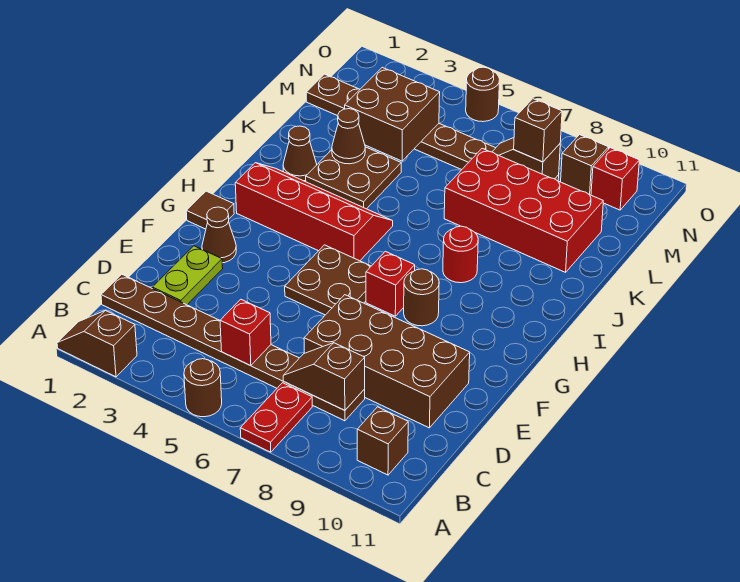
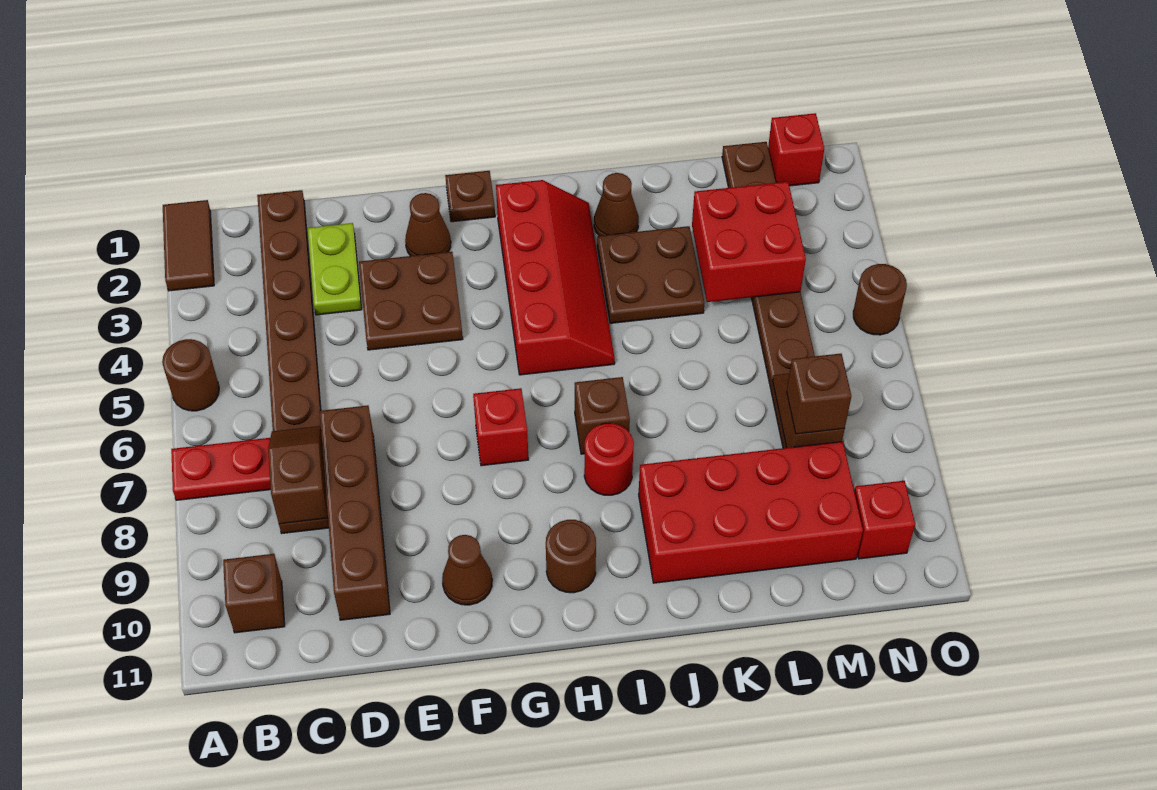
brown 1x2 slope [57,310,137,377] -> brown 1x2 tile [163,200,214,291]
red 1x1 brick [220,299,271,366] -> red 1x1 brick moved to [768,113,824,186]
lime 1x2 plate [152,246,223,305] -> lime 1x2 plate turned to [308,223,362,315]
brown 2x4 brick [304,295,470,428] -> brown 1x4 brick [320,405,390,620]
brown 2x2 plate [285,245,371,315] -> brown 2x2 plate moved to [359,252,463,350]
brown 1x1 tile [186,191,234,229] -> brown 1x1 plate [445,171,495,222]
brown 1x1 round brick [404,269,439,326] -> brown 1x1 round brick moved to [546,520,596,593]
brown 1x1 cone [332,109,365,164] -> brown 1x1 cone moved to [442,535,492,605]
red 2x4 brick [444,149,603,272] -> red 2x4 brick turned to [639,441,863,583]
brown 2x2 brick [345,67,440,161] -> red 2x2 brick [692,182,806,302]
brown 1x1 brick [561,135,609,195] -> brown 1x1 brick moved to [575,377,630,454]

